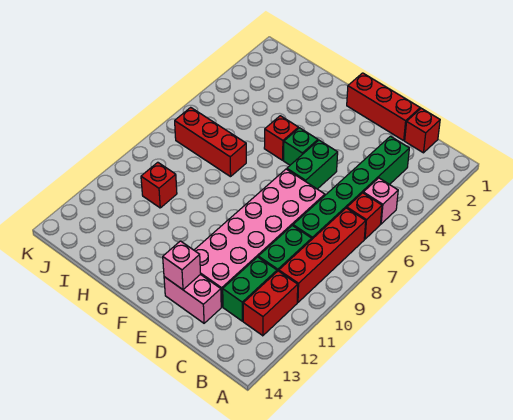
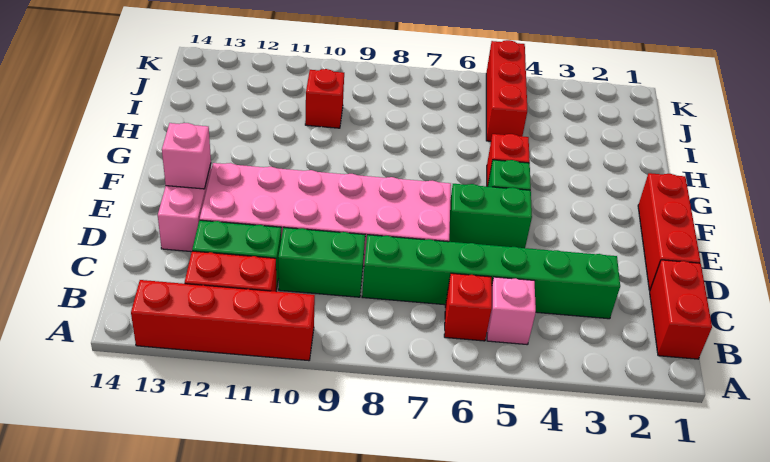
red 1x4 brick [279,208,366,302] -> red 1x4 brick moved to [131,280,315,361]
red 1x1 brick [405,108,440,153] -> red 1x2 brick [650,260,712,359]
red 1x3 brick [175,107,246,177] -> red 1x3 brick moved to [486,40,527,141]

